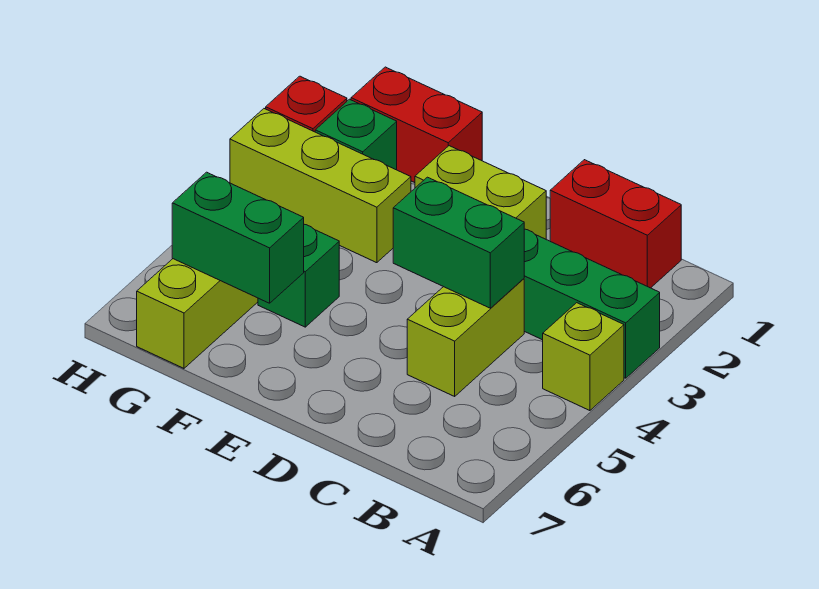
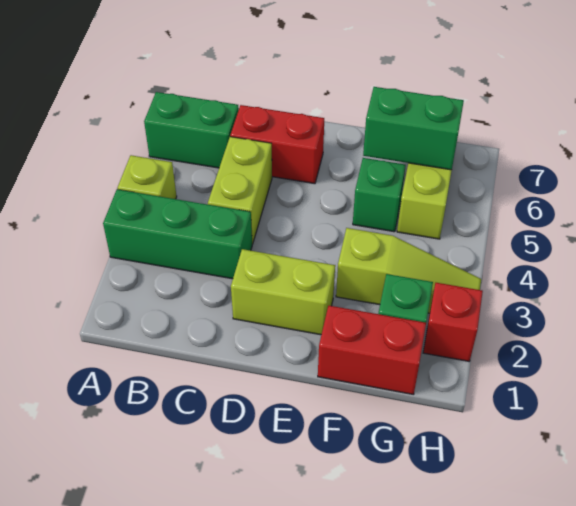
red 1x2 brick [550,160,681,288] -> red 1x2 brick moved to [230,105,324,184]
green 1x2 brick [393,177,524,308] -> green 1x2 brick moved to [144,92,239,168]
lime 1x3 brick [230,109,411,263] -> lime 1x3 slope [336,228,481,313]

